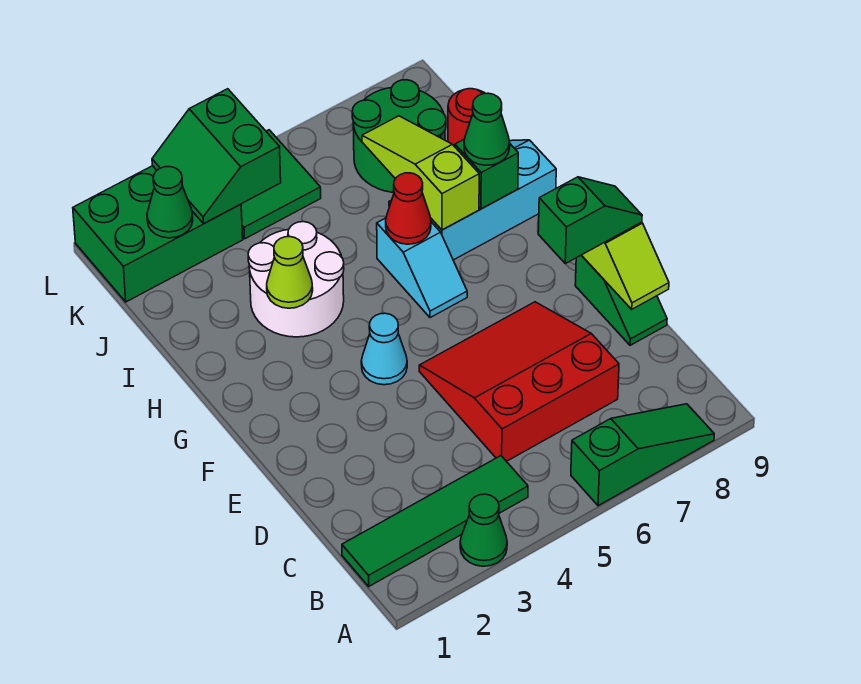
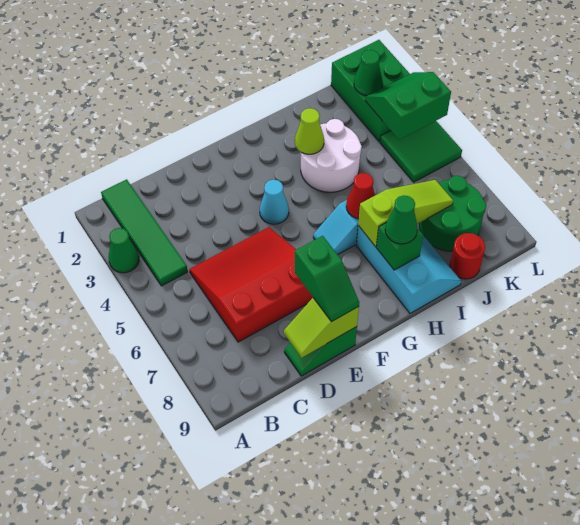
green 1x3 slope [571,404,714,506] -> none
red 3x3 slope [419,302,619,461] -> red 3x3 slope turned to [189,227,313,342]

